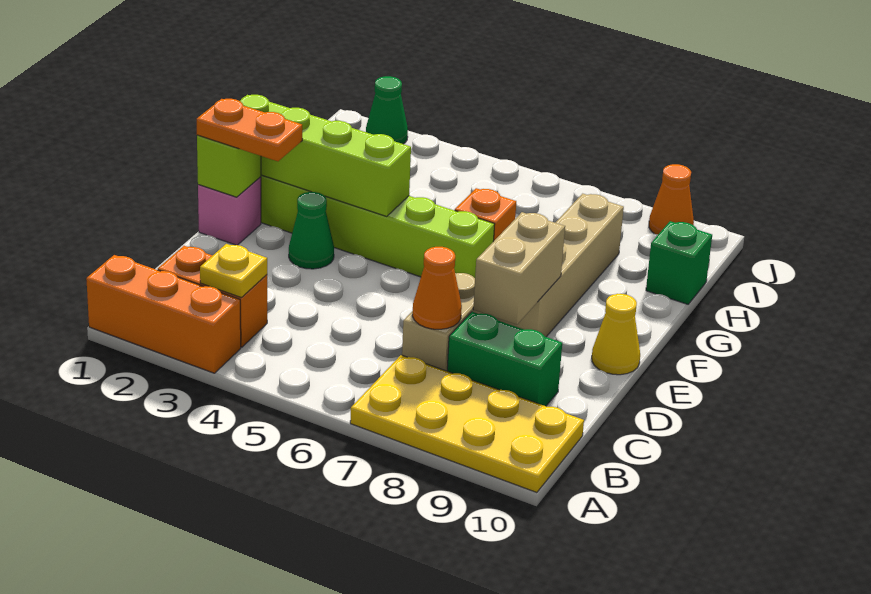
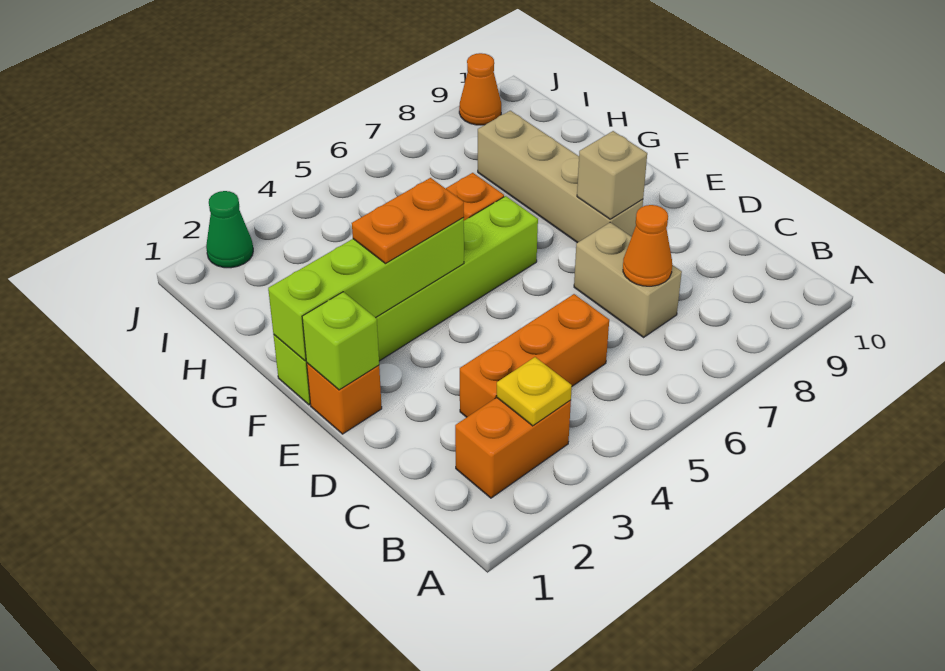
orange 1x3 brick [86,255,241,373] -> orange 1x3 brick moved to [460,294,609,417]
yellow 2x4 plate [350,355,584,493] -> none
green 1x2 brick [447,312,562,406] -> none
tan 1x2 brick [473,212,565,325] -> tan 1x1 brick [577,131,647,219]
pink 1x1 brick [198,177,261,245] -> orange 1x1 brick [307,363,382,434]
orange 1x2 plate [197,99,302,161] -> orange 1x2 plate moved to [352,178,464,264]
green 1x1 cone [289,192,334,269] -> none
yellow 1x1 cone [592,294,640,375] -> none
green 1x1 brick [646,221,712,304] -> none

